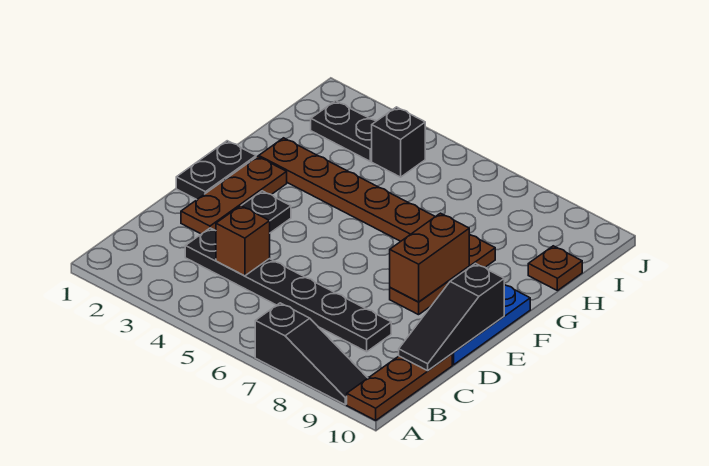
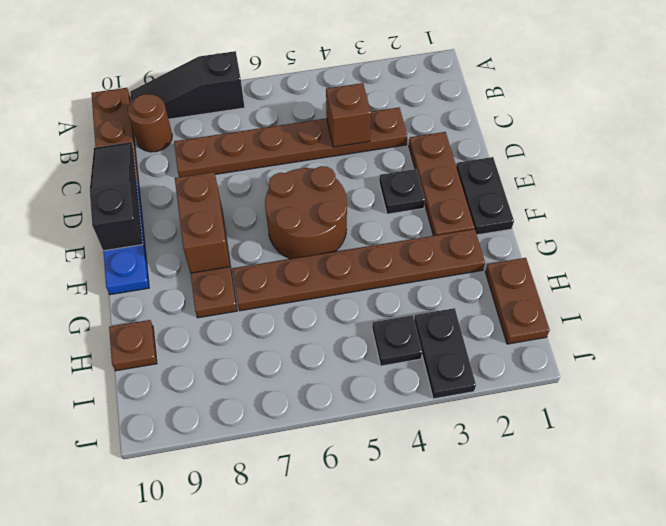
none -> brown 1x1 round brick [127,94,172,152]
black 1x6 plate [185,228,391,352] -> brown 1x6 plate [174,108,407,177]
none -> brown 2x2 round brick [265,166,347,259]
none -> brown 1x2 plate [485,258,550,344]
black 1x2 plate [311,101,376,161] -> black 1x2 plate turned to [414,308,476,399]
black 1x1 brick [372,107,425,177] -> black 1x1 plate [372,315,422,366]

